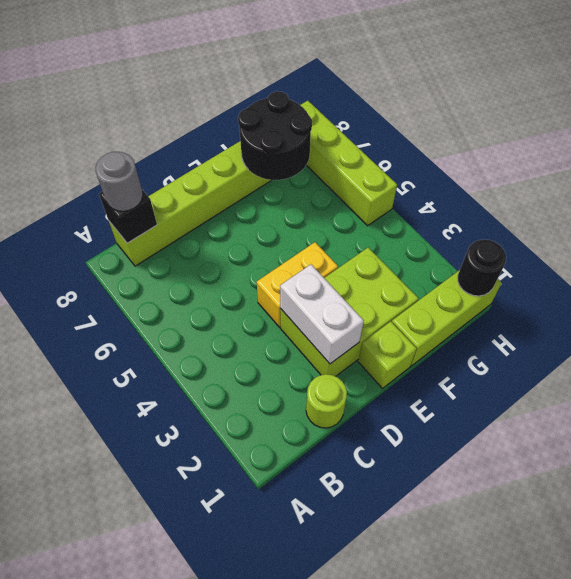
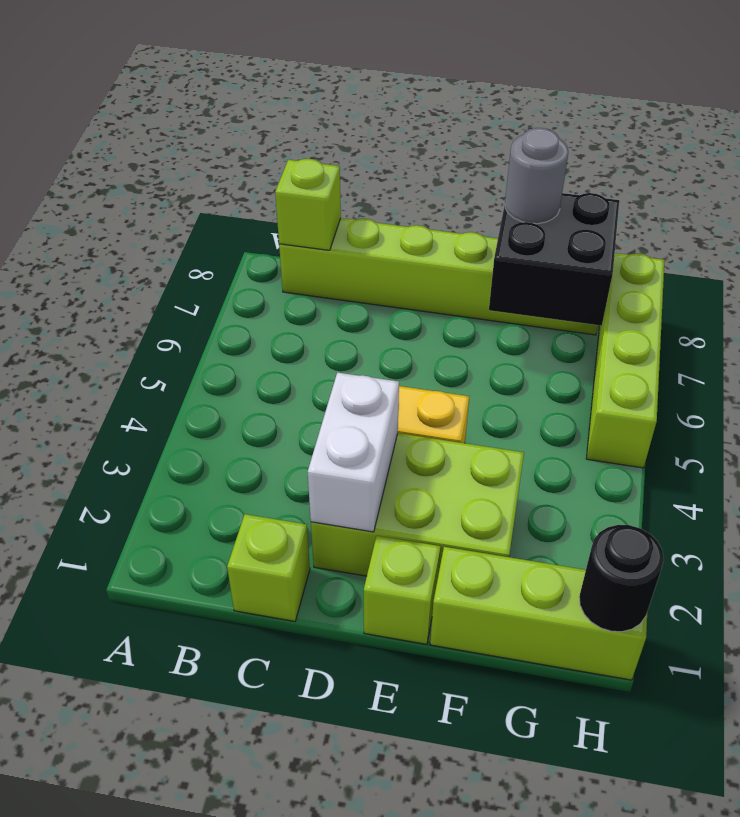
black 1x1 brick [99,190,157,243] -> lime 1x1 brick [275,159,341,250]
grey 1x1 round brick [95,152,143,211] -> grey 1x1 round brick moved to [505,128,568,224]
lime 1x1 round brick [306,374,347,428] -> lime 1x1 brick [227,514,310,621]
black 2x2 round brick [238,91,312,180] -> black 2x2 brick [489,193,619,326]

